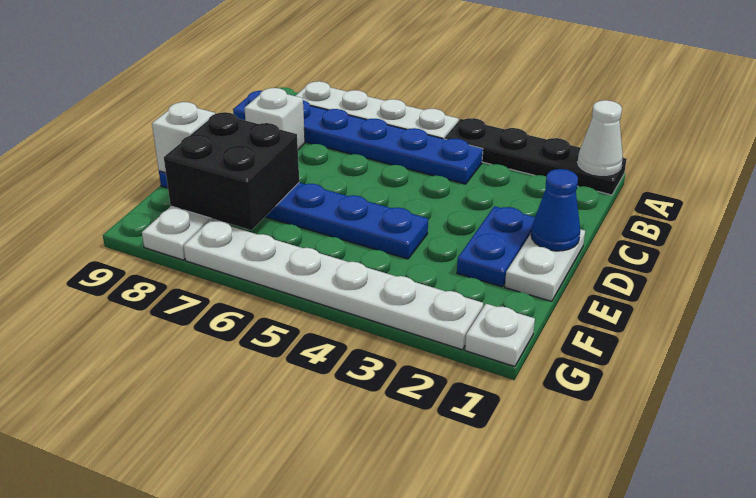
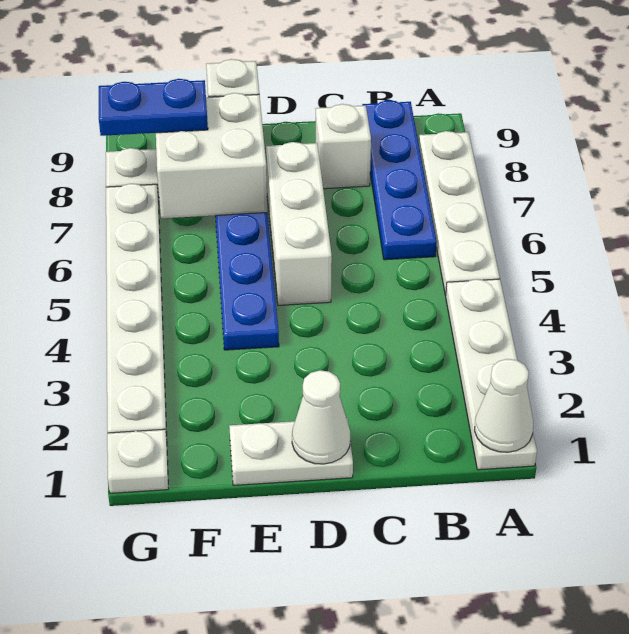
black 1x4 plate [444,118,627,195] -> white 1x4 plate [446,279,537,470]
blue 1x6 plate [233,91,483,184] -> blue 1x4 plate [362,100,437,260]
blue 1x1 cone [531,169,580,251] -> white 1x1 cone [292,370,350,464]
blue 1x2 plate [457,206,535,287] -> blue 1x2 plate moved to [99,79,208,136]
none -> white 1x3 brick [266,142,332,305]
black 2x2 brick [164,112,299,230] -> white 2x2 brick [156,93,267,218]

